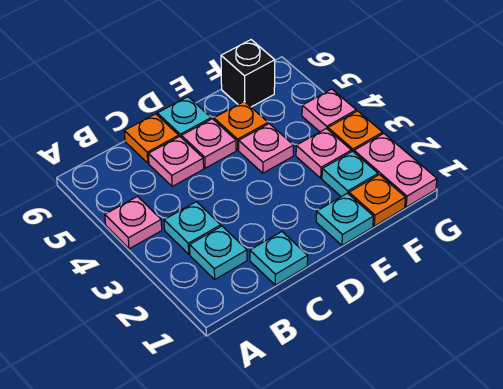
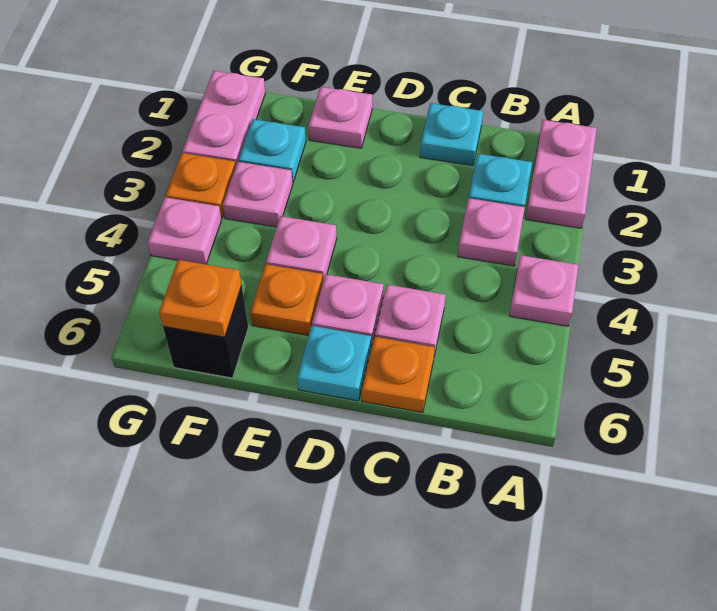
none -> pink 1x2 plate [526,120,597,228]
cyan 1x1 plate [164,202,221,254] -> pink 1x1 plate [458,198,525,266]
cyan 1x1 plate [316,193,373,245] -> pink 1x1 plate [308,87,372,148]
orange 1x1 plate [349,175,405,226] -> orange 1x1 plate moved to [159,260,242,337]

